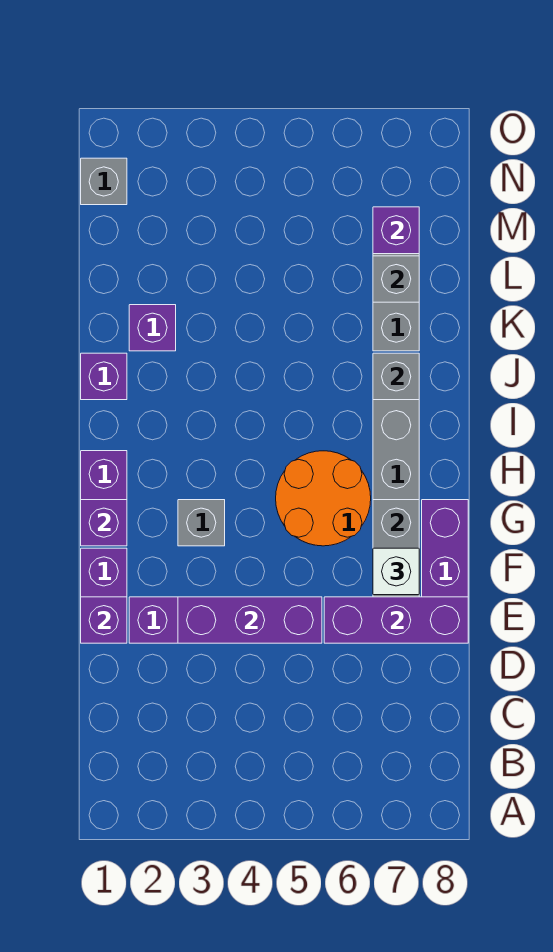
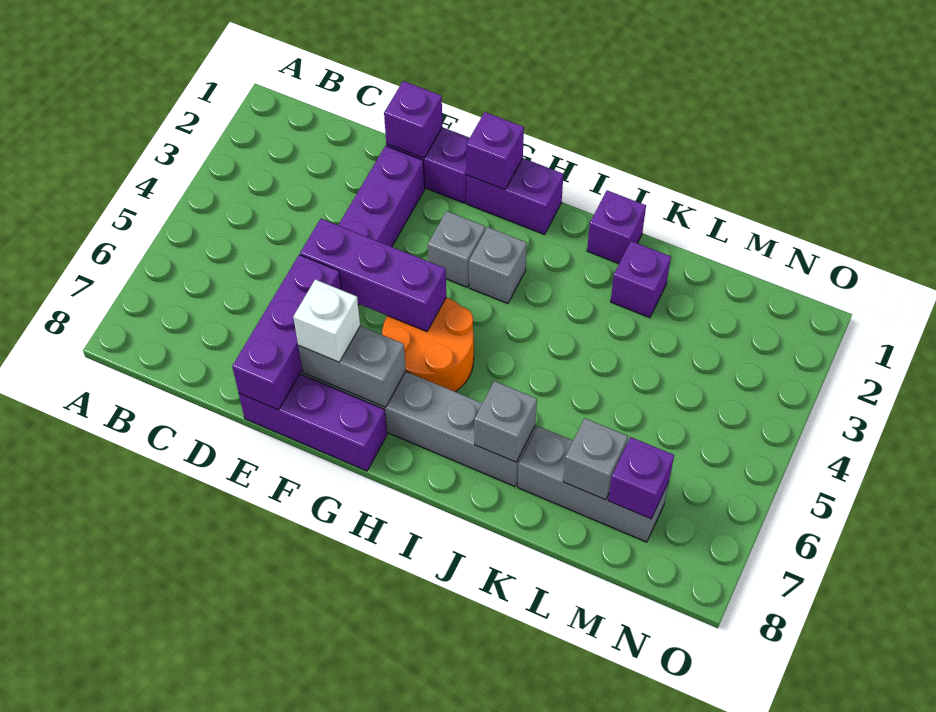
purple 1x3 brick [178,597,322,643] -> purple 1x3 brick turned to [300,219,446,332]
grey 1x1 brick [81,158,127,205] -> grey 1x1 brick moved to [469,227,527,304]

